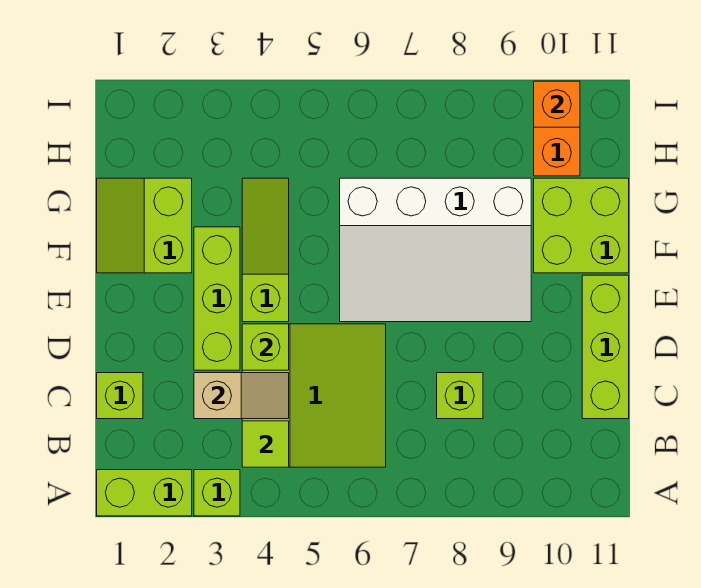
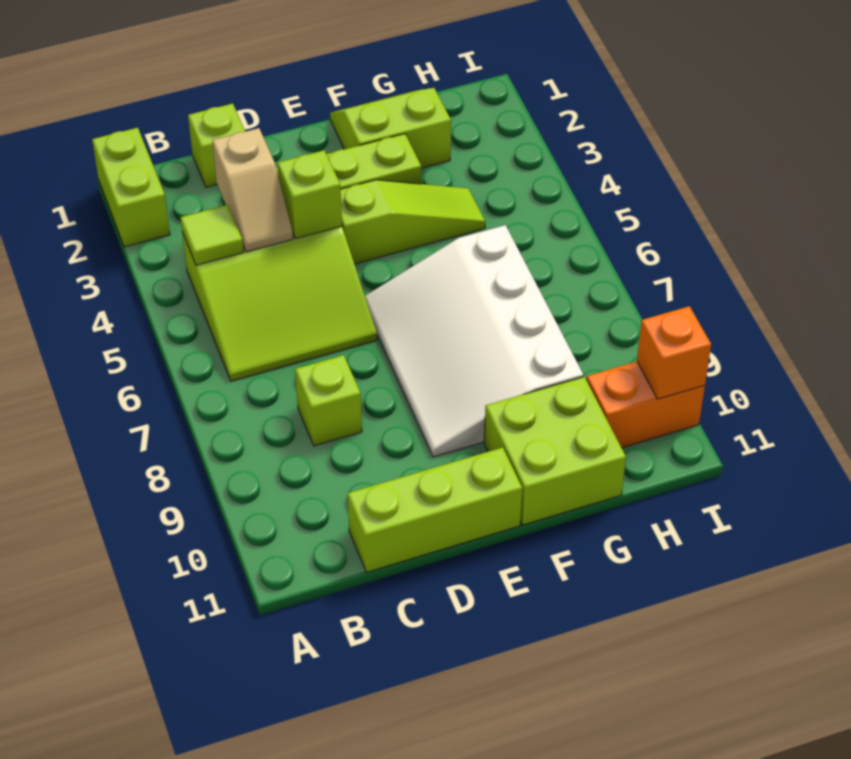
lime 1x1 brick [194,470,240,516] -> none

